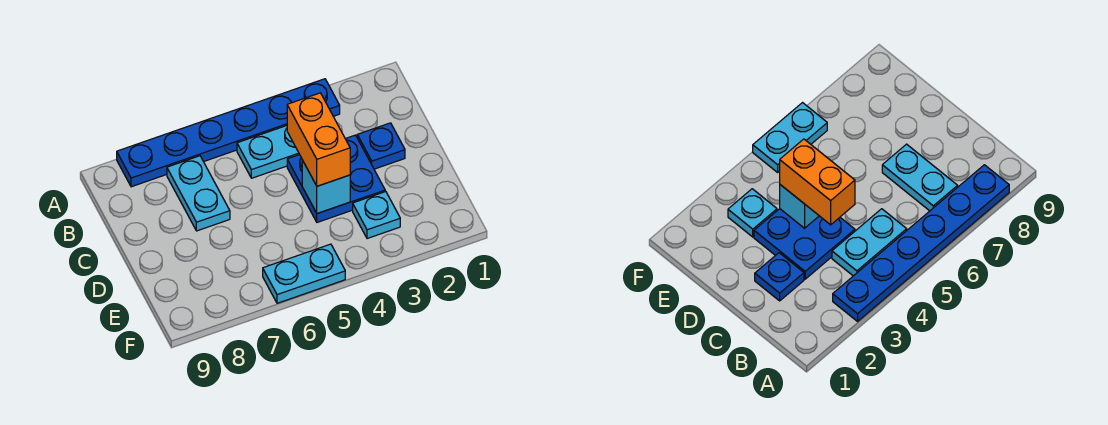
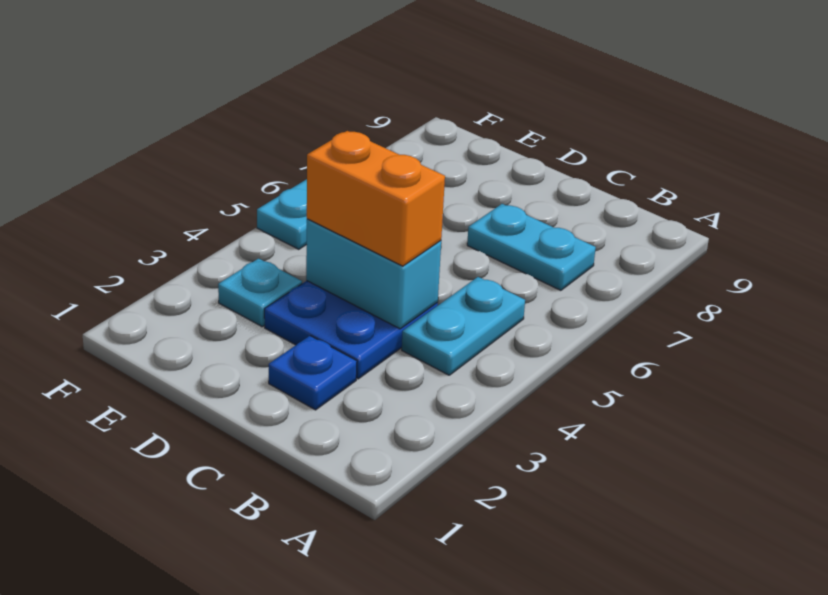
blue 1x6 plate [117,79,340,187] -> none
cyan 1x1 brick [302,160,350,213] -> cyan 1x2 brick [306,219,441,329]

